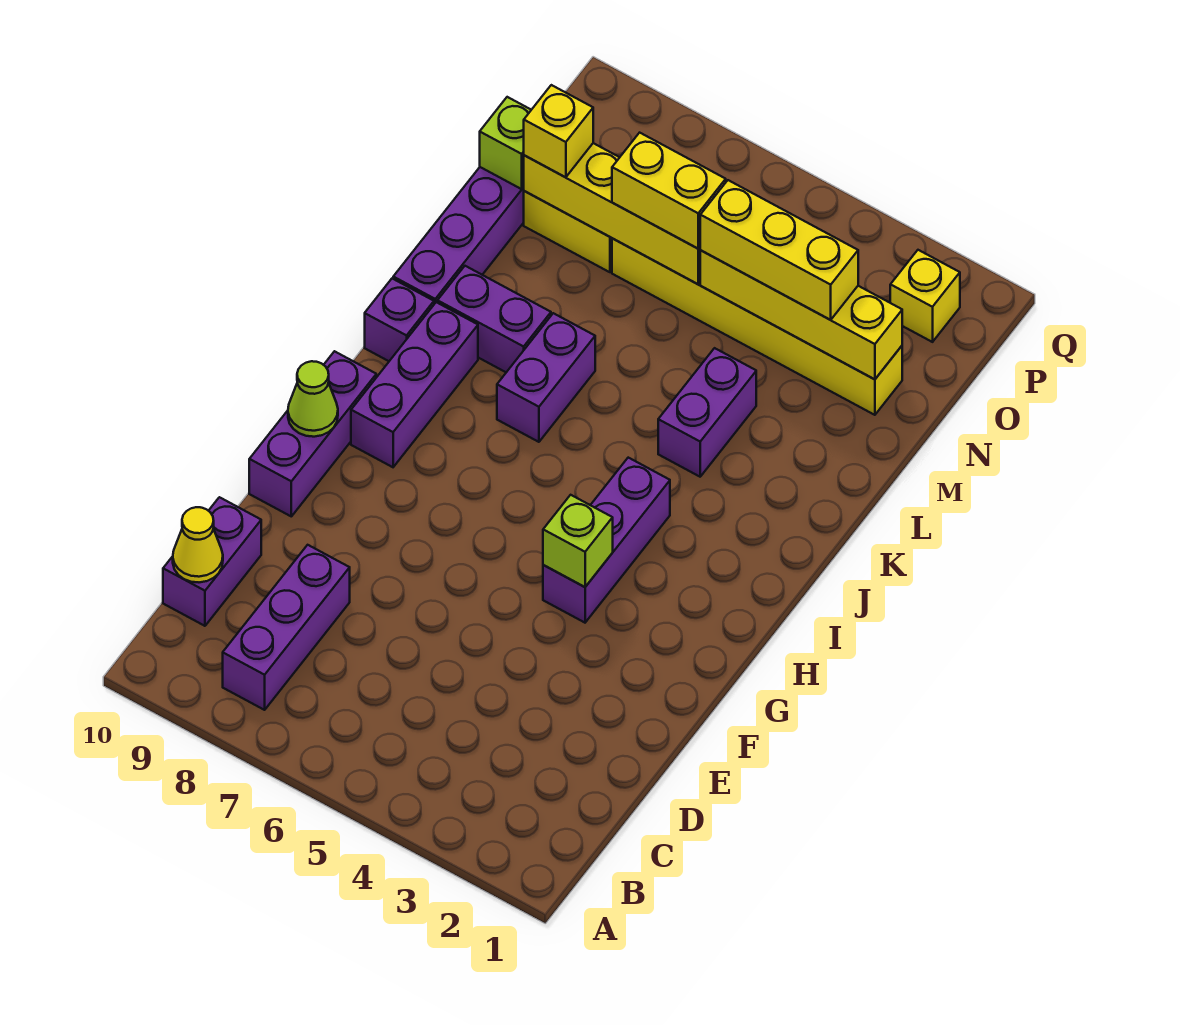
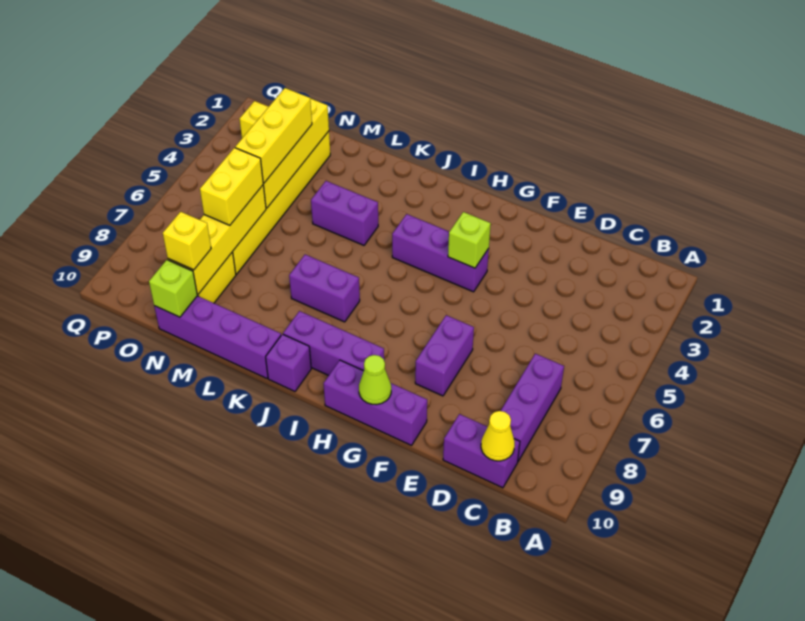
purple 1x3 brick [223,545,350,710] -> purple 1x3 brick turned to [501,354,564,461]
purple 1x2 brick [437,266,551,372] -> purple 1x2 brick moved to [415,315,474,396]

